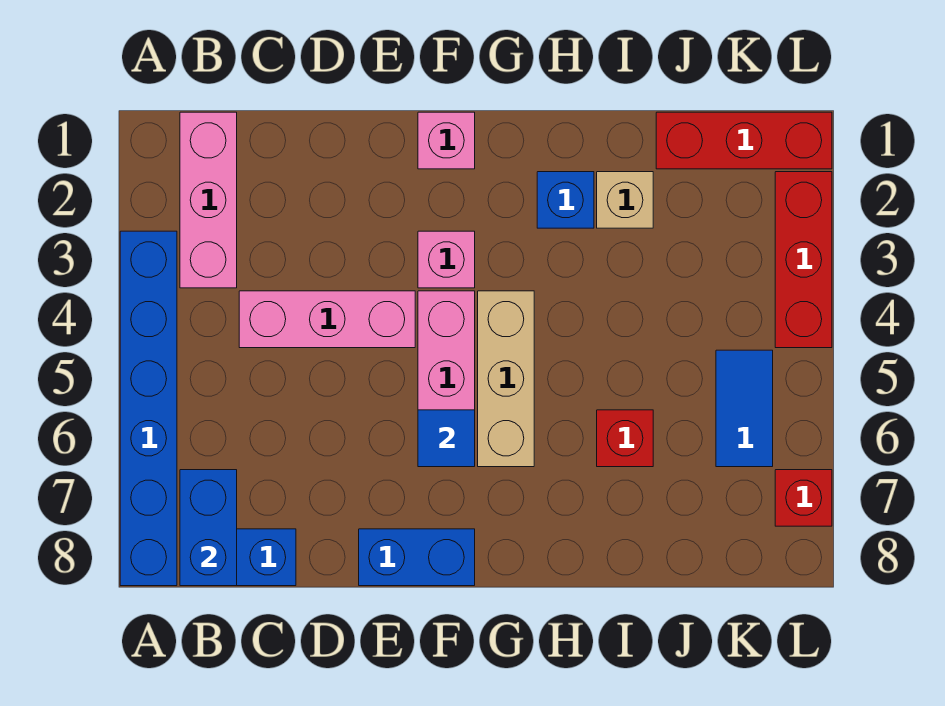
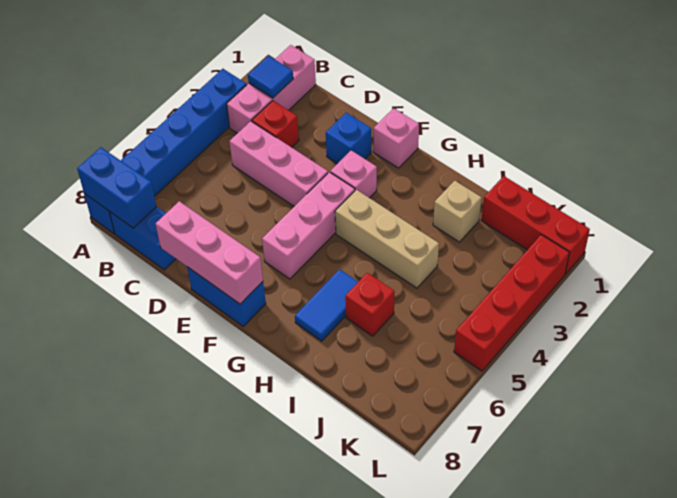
blue 1x2 brick [180,470,237,586] -> blue 1x2 brick turned to [77,147,157,228]
none -> pink 1x3 brick [156,201,263,304]
blue 1x1 tile [418,410,475,467] -> blue 1x1 tile moved to [248,56,293,98]
tan 1x3 brick [478,291,534,467] -> tan 1x3 brick turned to [335,190,439,288]
blue 1x1 brick [537,172,594,228] -> blue 1x1 brick moved to [326,113,371,164]
blue 1x2 tile [716,350,773,467] -> blue 1x2 tile moved to [295,269,358,341]
red 1x3 brick [775,172,832,348] -> red 1x4 brick [454,235,569,371]
red 1x1 brick [775,470,832,526] -> red 1x1 brick moved to [252,101,299,147]

